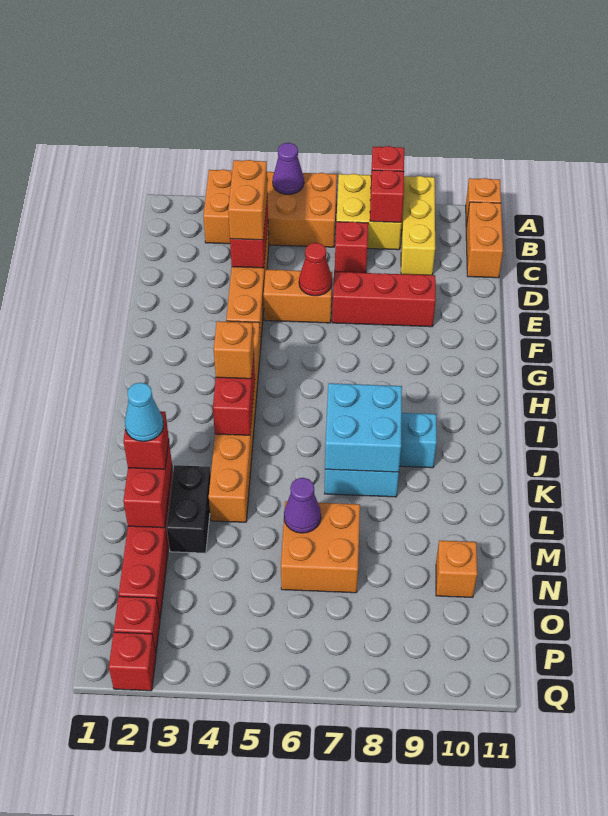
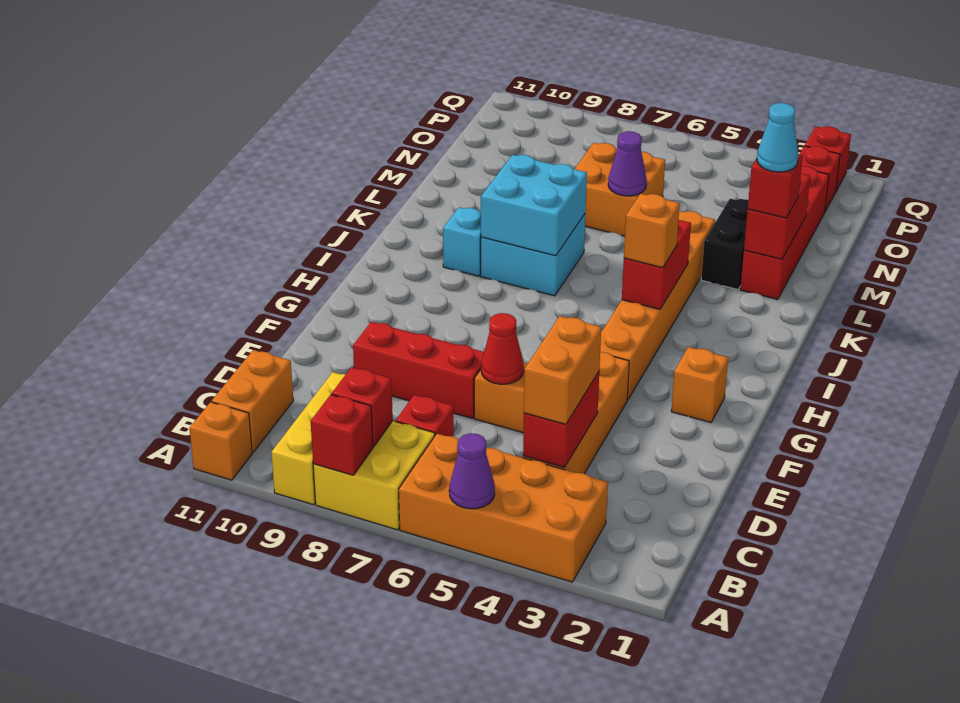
orange 1x1 brick [436,540,477,597] -> orange 1x1 brick moved to [671,347,728,422]

